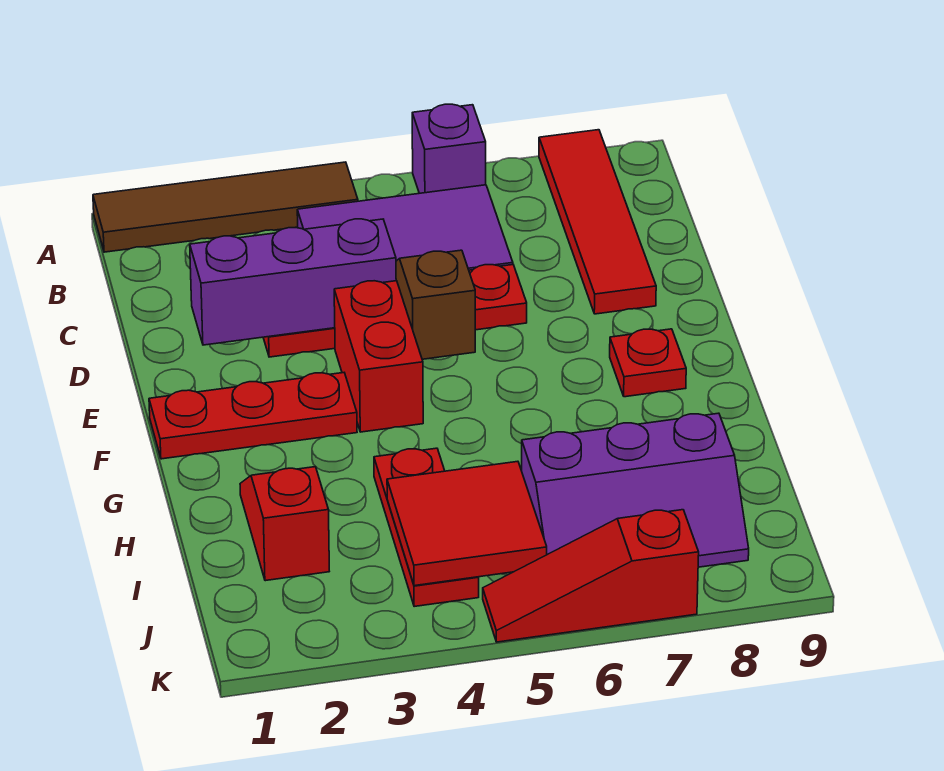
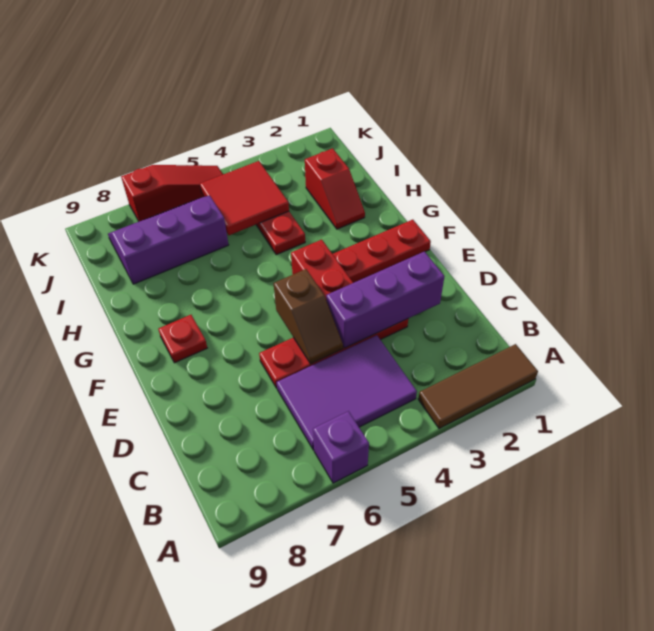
brown 1x4 tile [93,162,358,252] -> brown 1x3 tile [418,344,538,429]
red 1x4 tile [539,130,656,314] -> none

